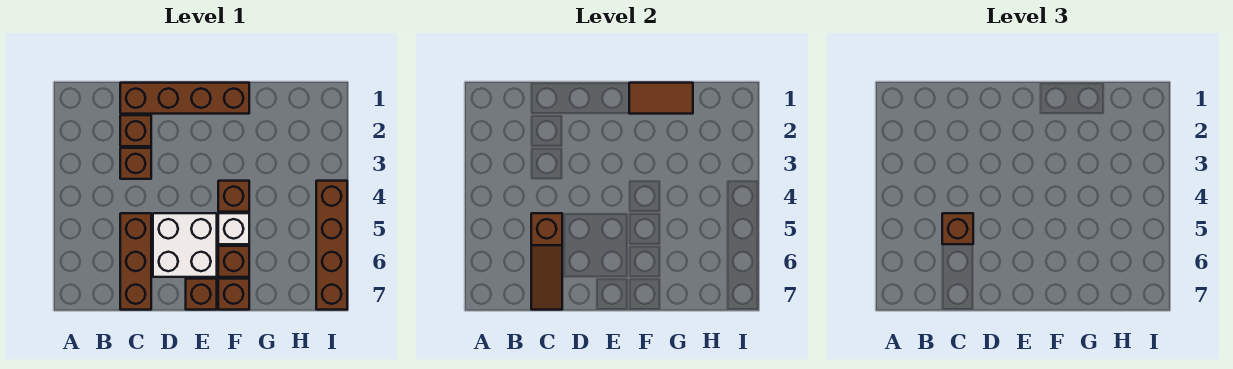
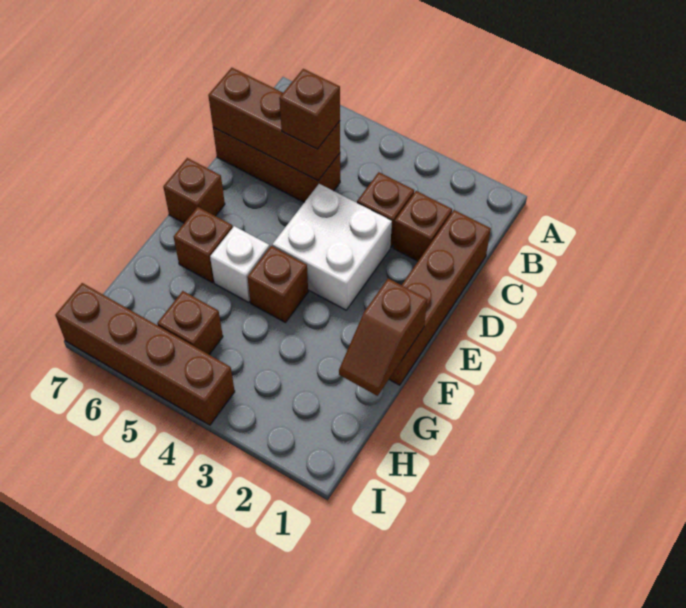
brown 1x3 slope [531,213,562,310] -> brown 1x3 brick [208,68,340,181]
white 2x2 brick [153,213,217,277] -> white 2x2 brick moved to [272,184,392,310]
brown 1x2 tile [629,83,693,114] -> brown 1x2 slope [339,279,427,396]
brown 1x1 brick [218,279,249,310] -> brown 1x1 brick moved to [157,291,223,355]

